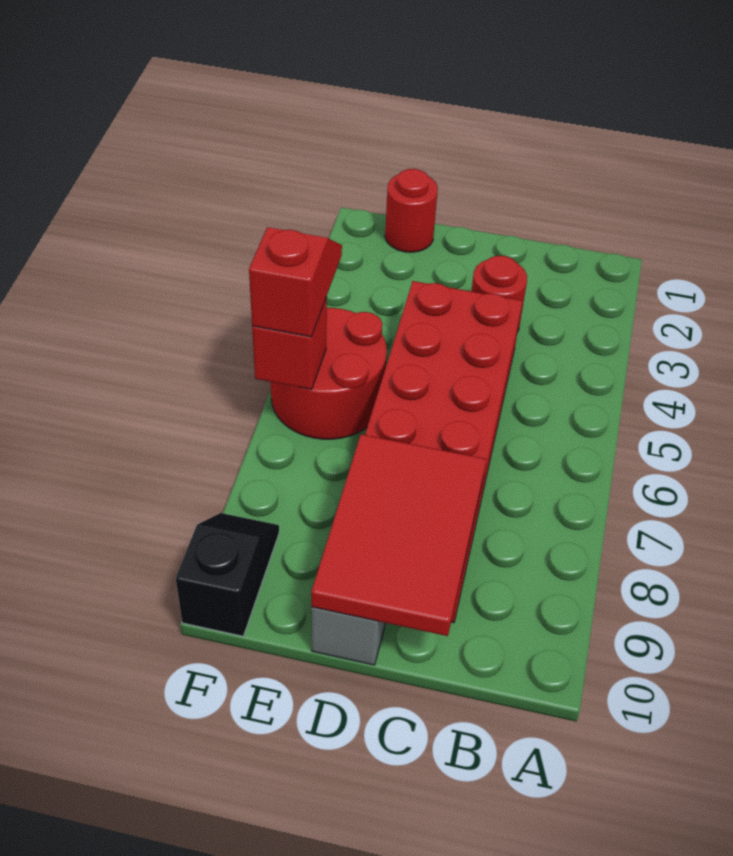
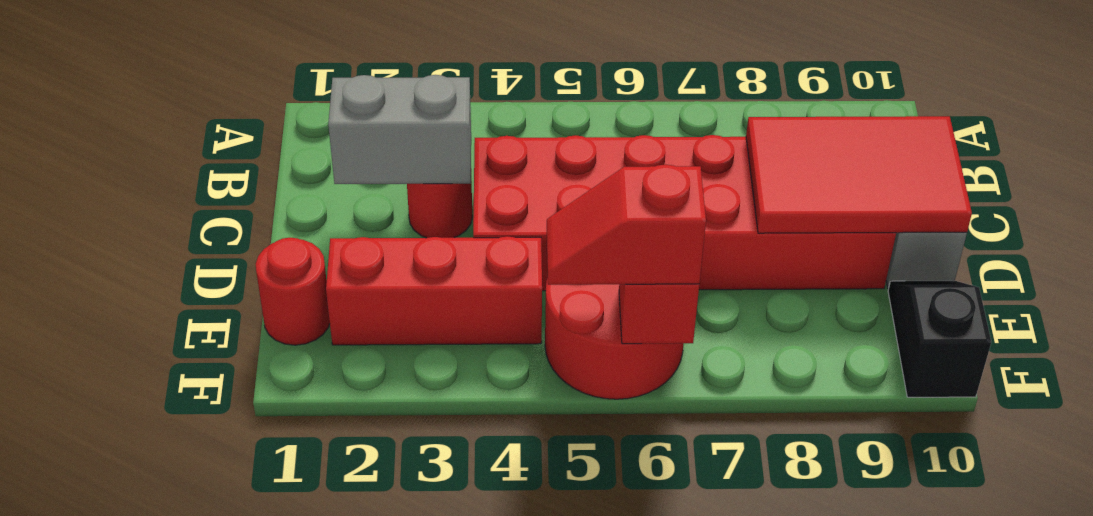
none -> grey 1x2 brick [328,75,471,184]
none -> red 1x3 brick [326,236,542,345]
black 1x2 slope [176,513,279,636] -> black 1x2 slope turned to [888,281,991,397]

